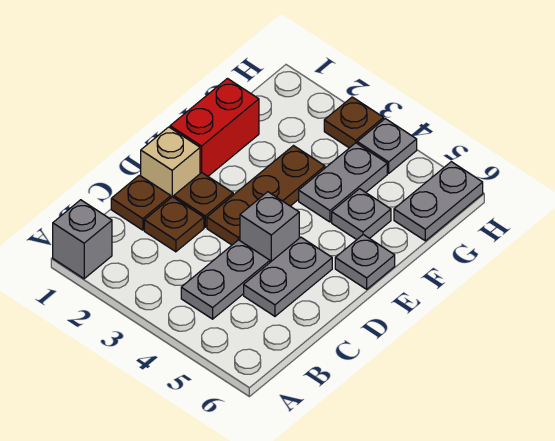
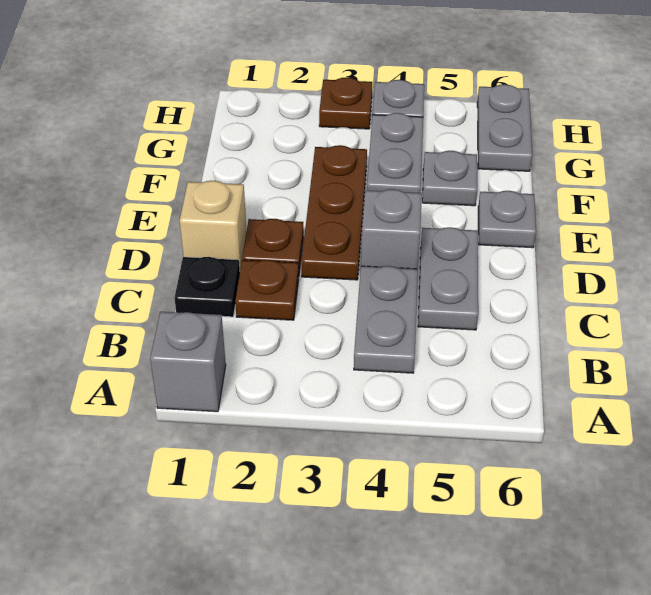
brown 1x1 plate [111,175,171,230] -> black 1x1 plate [175,257,240,317]
red 1x2 brick [170,79,259,176] -> none

